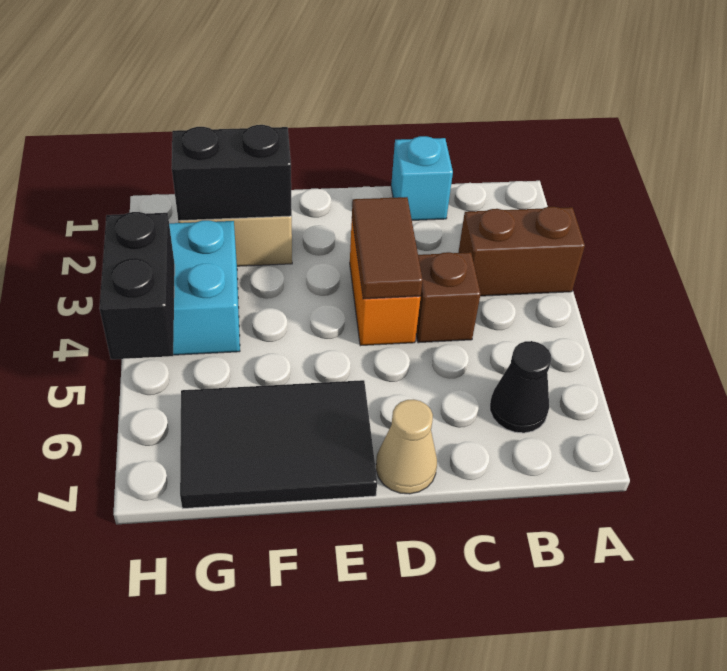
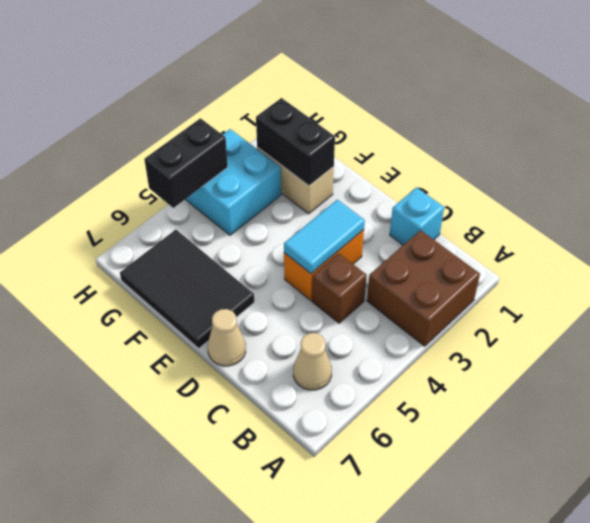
brown 1x2 brick [458,207,585,296] -> brown 2x2 brick [367,230,480,346]
black 1x1 cone [490,341,551,433] -> tan 1x1 cone [293,333,332,390]
brown 1x2 tile [352,197,423,299] -> cyan 1x2 tile [284,200,365,274]

